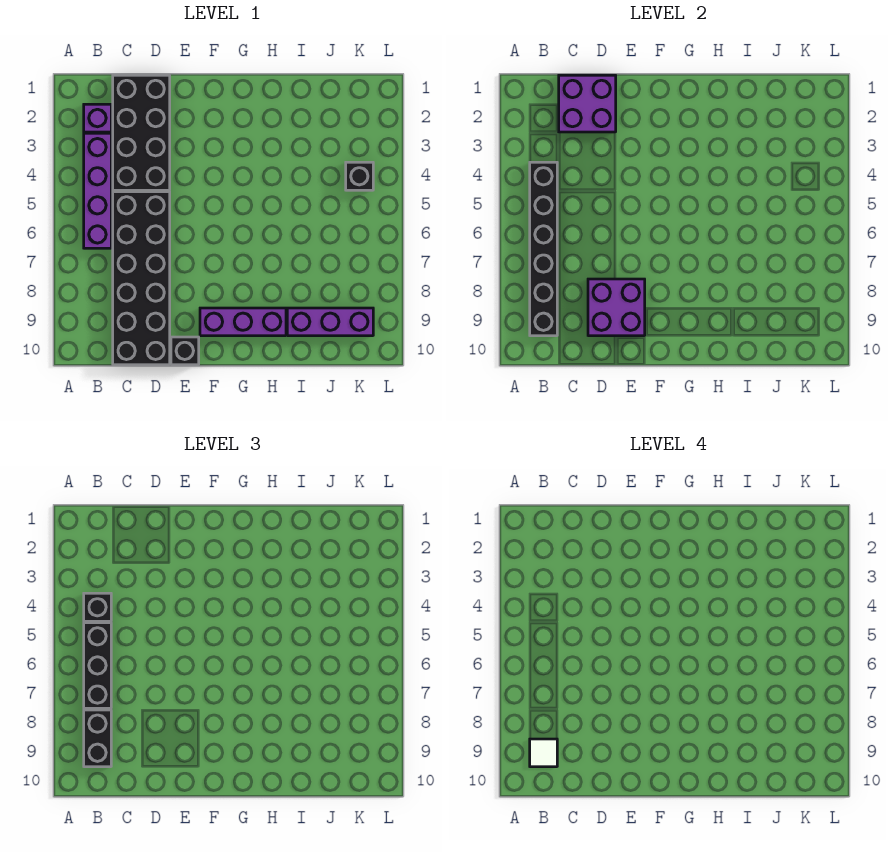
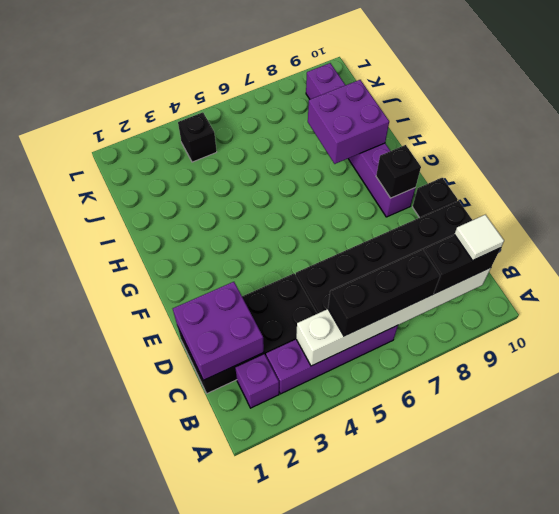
black 1x6 brick [530,162,557,336] -> white 1x6 brick [296,268,491,366]
black 1x1 brick [84,593,111,621] -> black 1x1 brick moved to [376,145,421,198]
purple 2x2 brick [588,279,645,336] -> purple 2x2 brick moved to [308,80,389,164]

